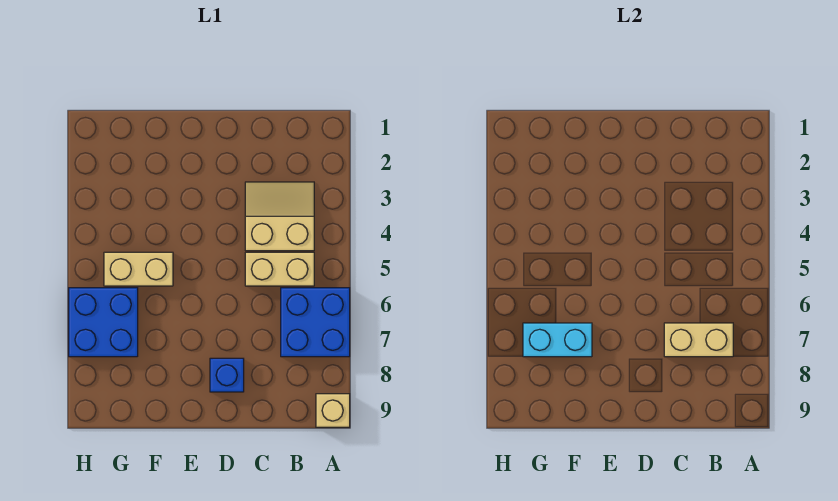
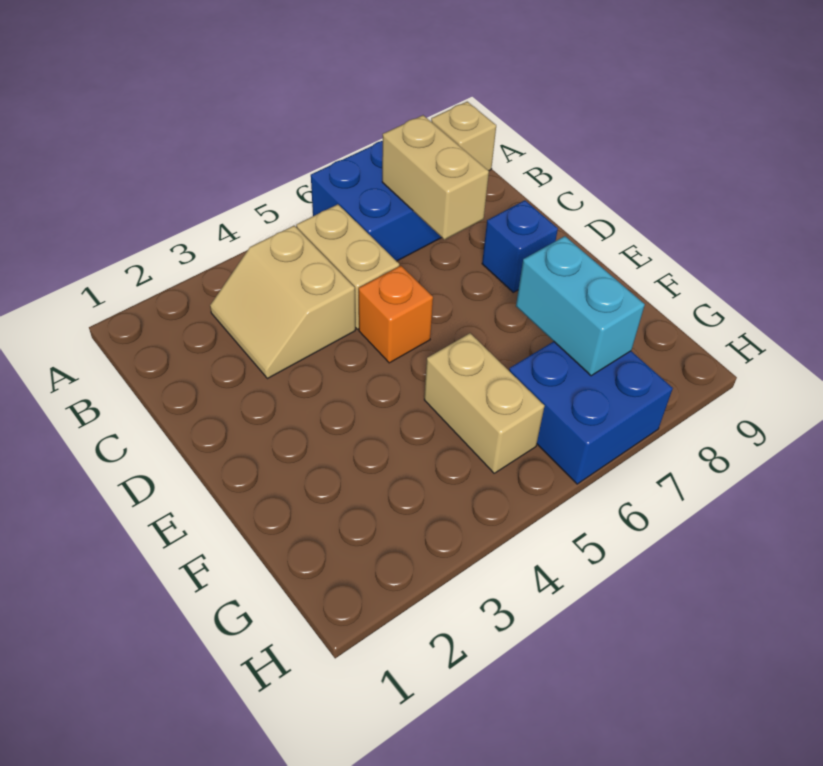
none -> orange 1x1 brick [359,266,433,363]

